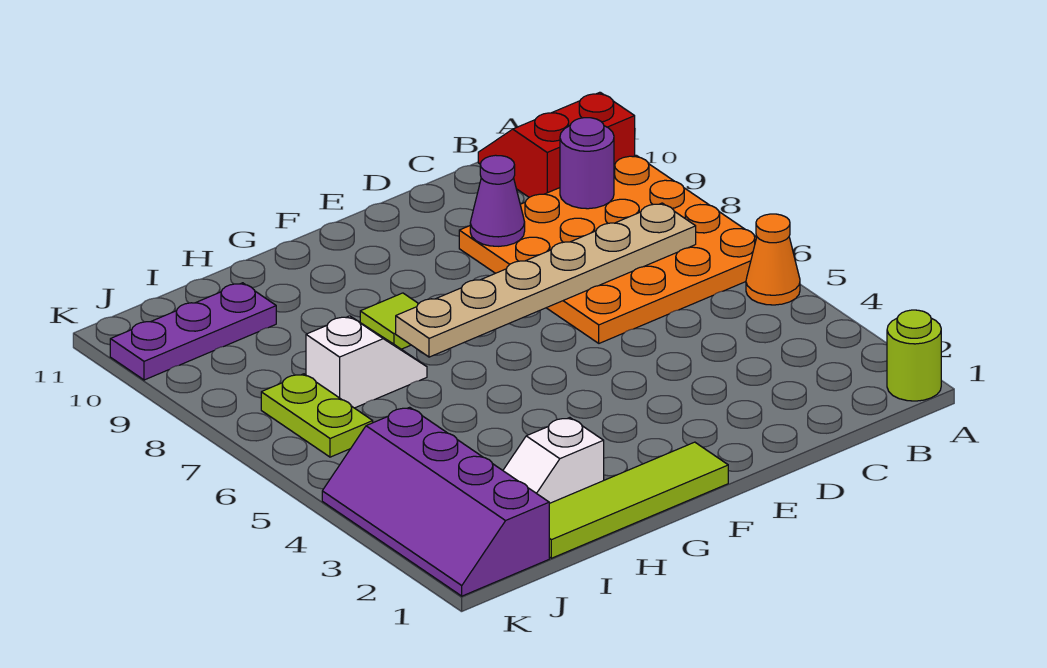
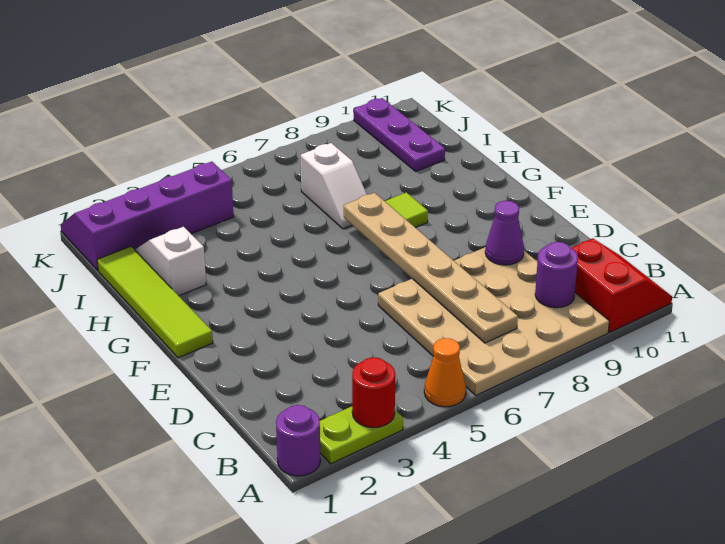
lime 1x1 round brick [887,310,941,401] -> purple 1x1 round brick [276,405,320,476]
none -> red 1x1 round brick [352,357,395,428]
orange 4x4 plate [459,155,757,343] -> tan 4x4 plate [378,247,609,395]
lime 1x2 plate [261,374,373,457] -> lime 1x2 plate moved to [320,406,403,464]

